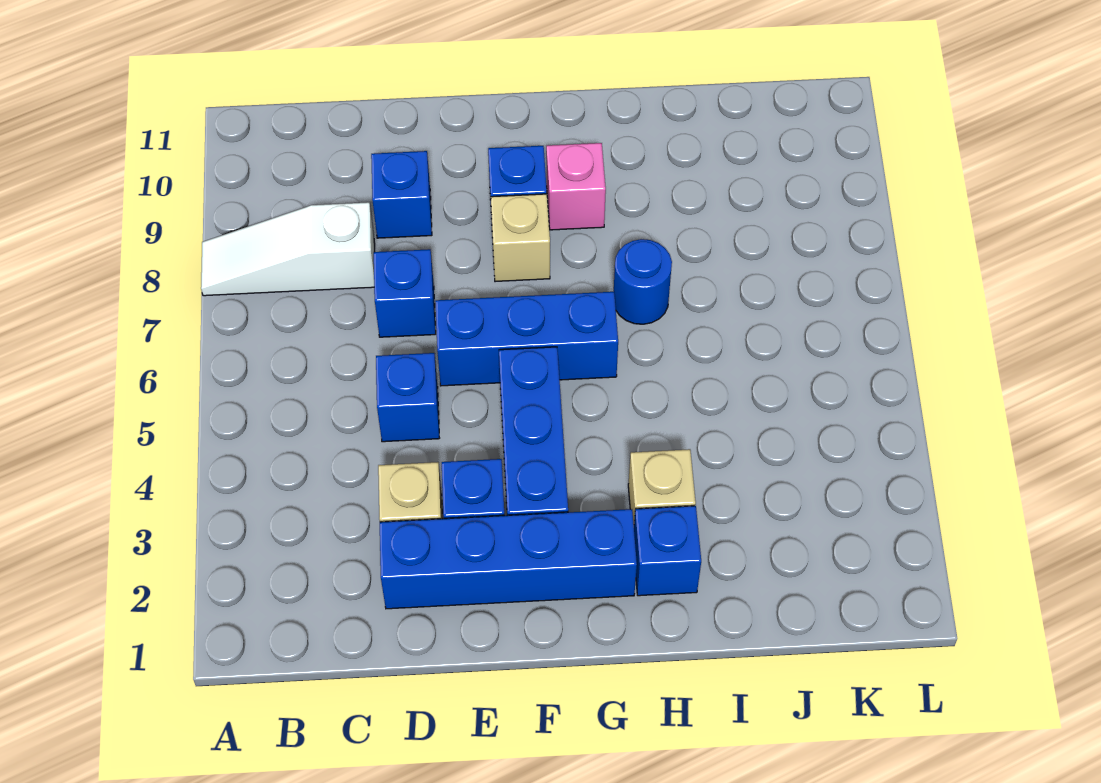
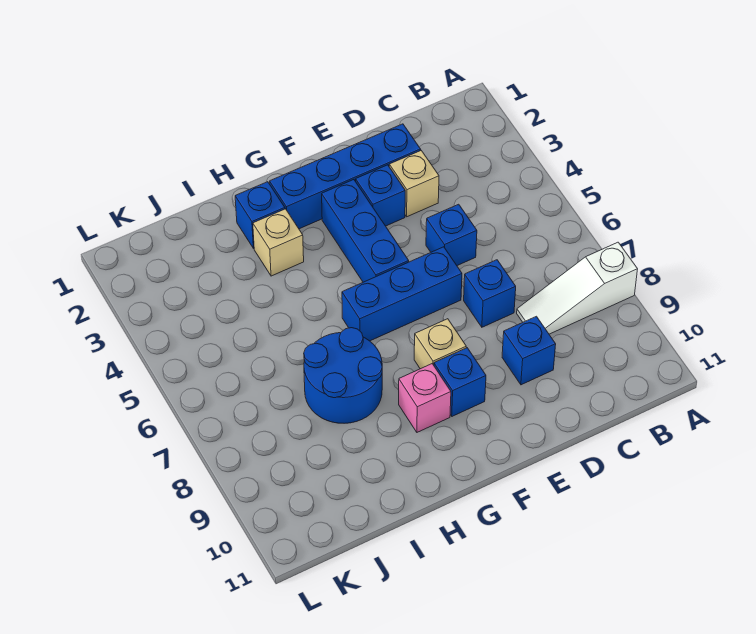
white 1x3 slope [201,202,375,296] -> white 1x3 slope turned to [517,242,638,334]
blue 1x1 round brick [614,239,672,324] -> blue 2x2 round brick [304,328,382,423]

